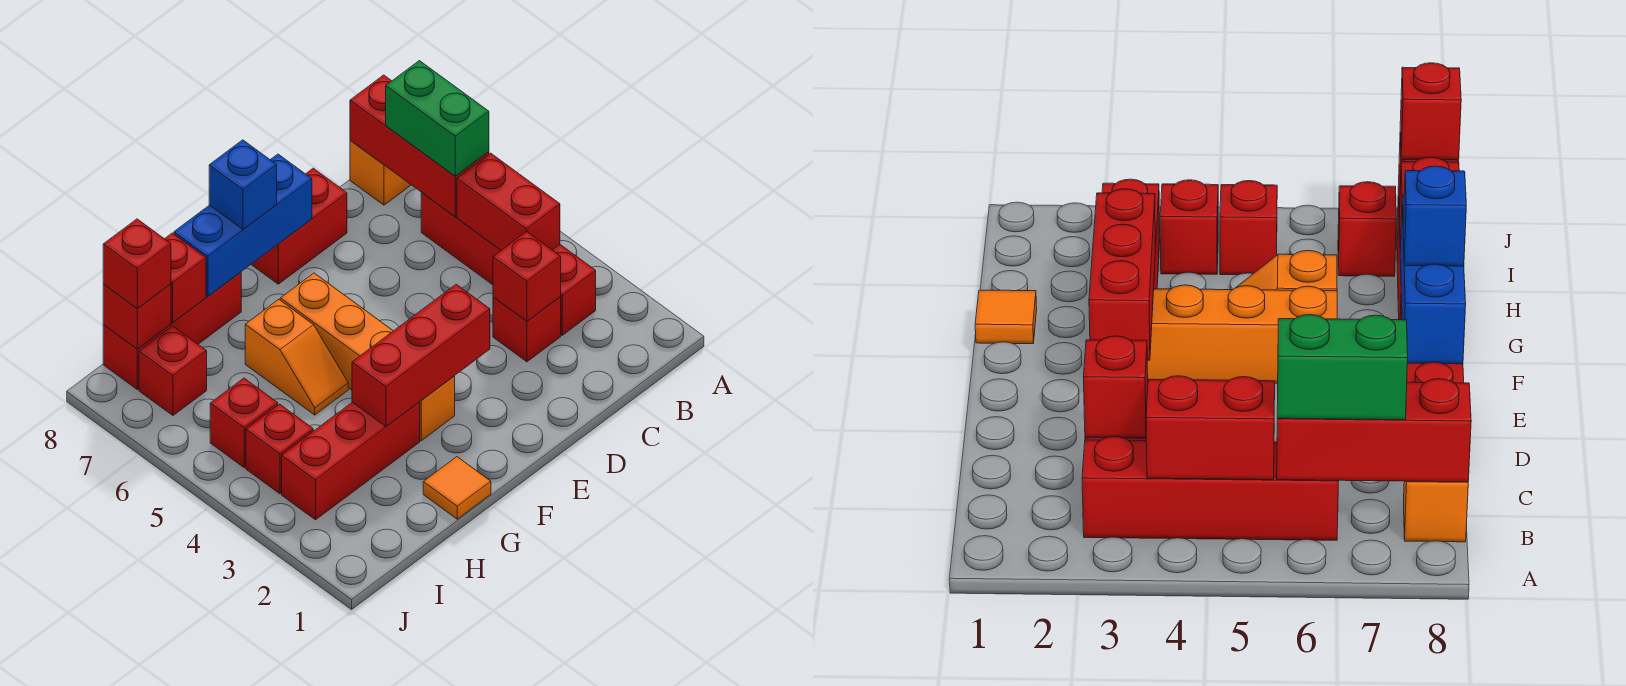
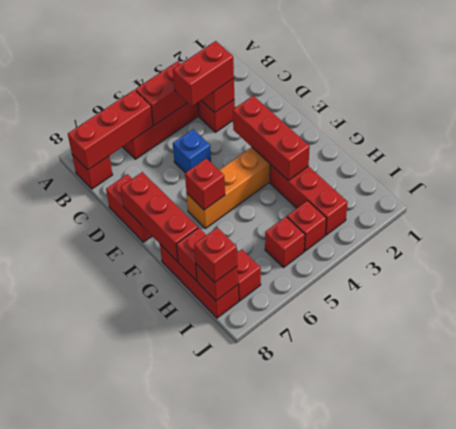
green 1x2 brick [386,61,489,176] -> none
orange 1x1 brick [350,140,411,205] -> red 1x1 brick [72,154,113,189]
none -> red 1x2 brick [173,41,234,106]
blue 1x3 brick [174,154,312,296] -> red 1x3 brick [120,172,198,261]
none -> red 1x1 brick [185,158,225,210]
blue 1x1 brick [209,140,277,229] -> blue 1x1 brick moved to [173,129,211,173]
orange 1x1 tile [423,457,491,519] -> none
orange 1x2 slope [245,299,348,415] -> none

